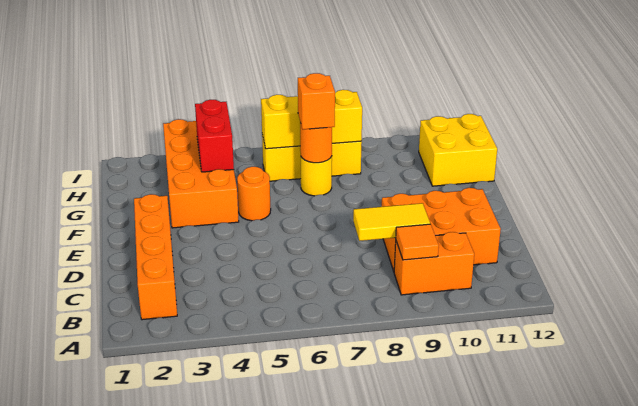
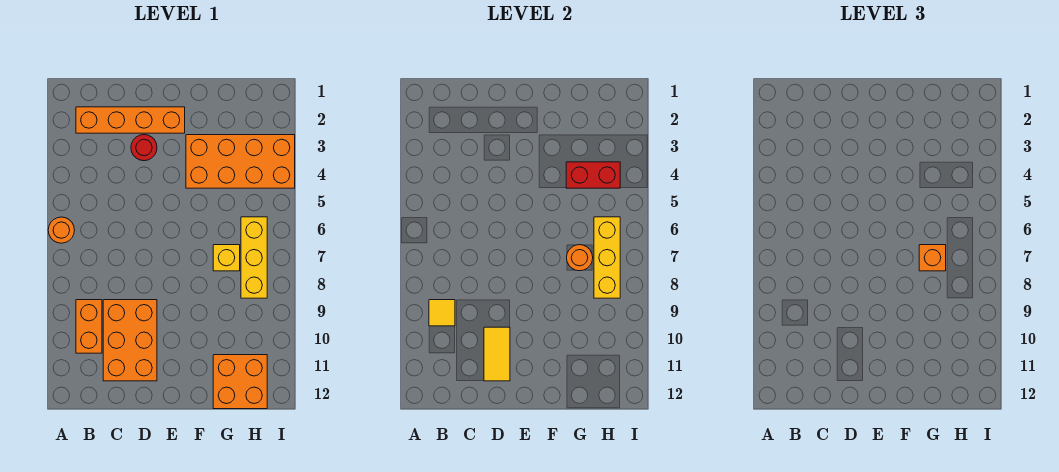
orange 1x1 tile [396,224,439,260] -> yellow 1x1 tile [429,300,455,326]
yellow 1x2 tile [353,203,430,241] -> yellow 1x2 tile moved to [484,327,510,381]
none -> red 1x1 round brick [131,135,157,161]
orange 1x1 round brick [237,167,271,221] -> orange 1x1 round brick moved to [48,217,74,243]
yellow 1x1 round brick [301,156,332,196] -> yellow 1x1 brick [213,245,240,271]
yellow 2x2 brick [419,114,497,186] -> orange 2x2 brick [213,355,267,409]

